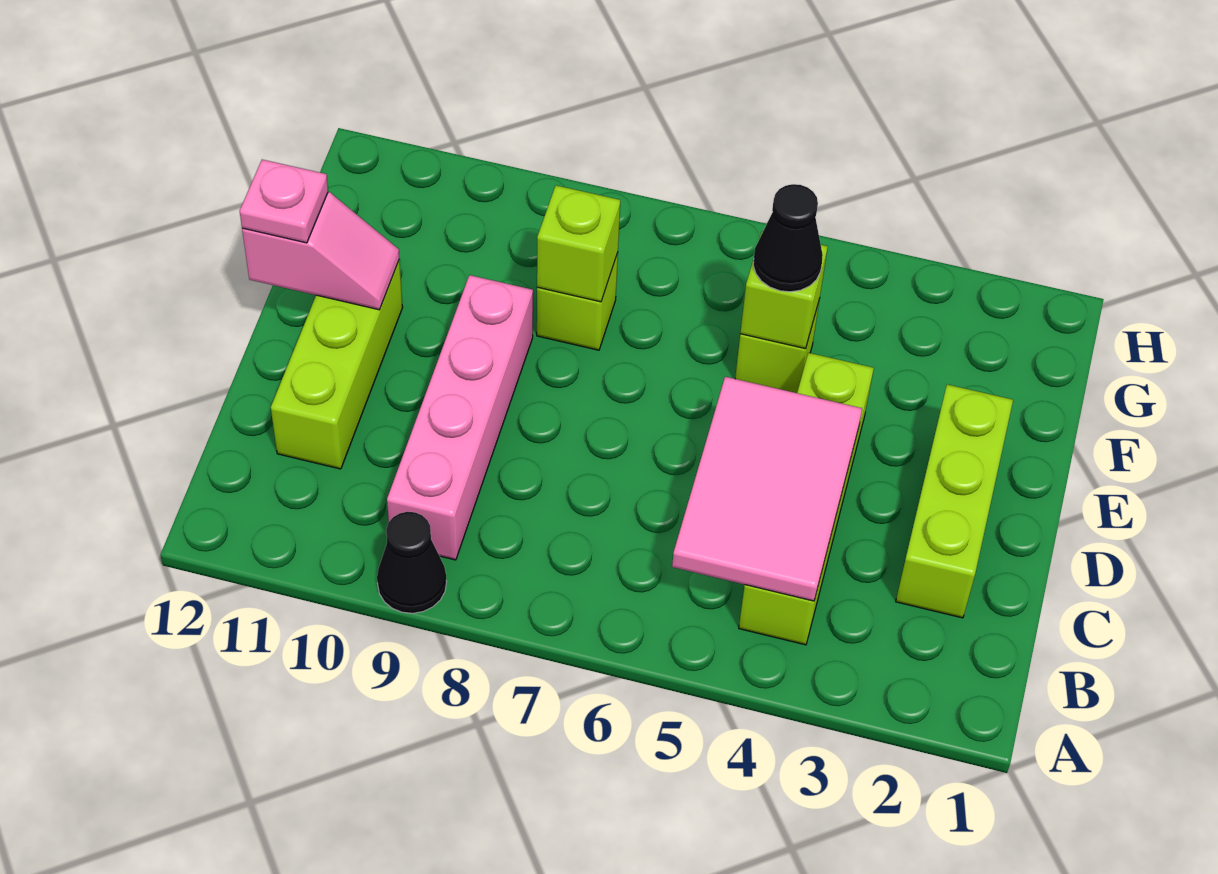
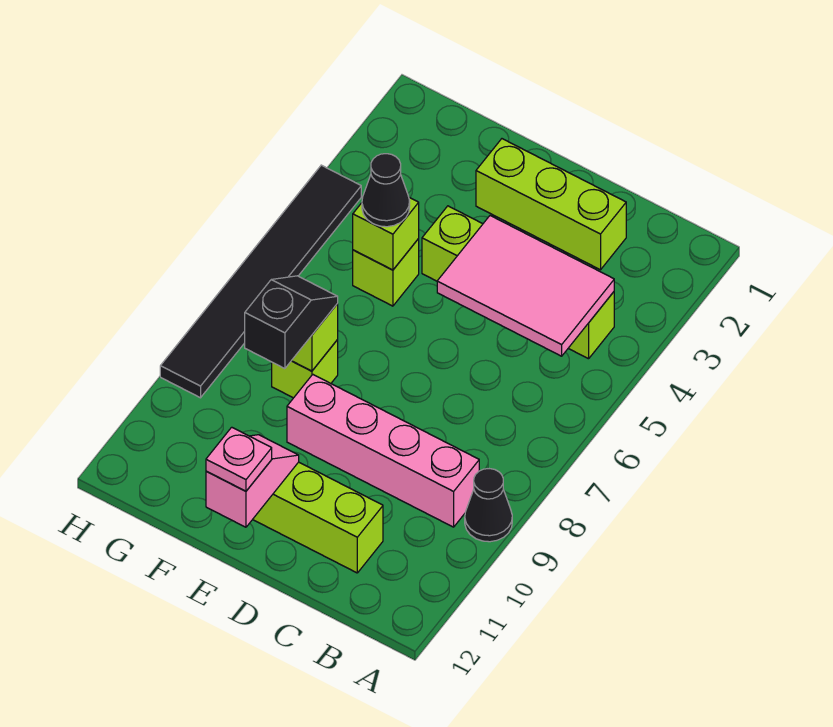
none -> black 1x2 slope [245,276,338,369]
none -> black 1x6 tile [160,165,361,398]

